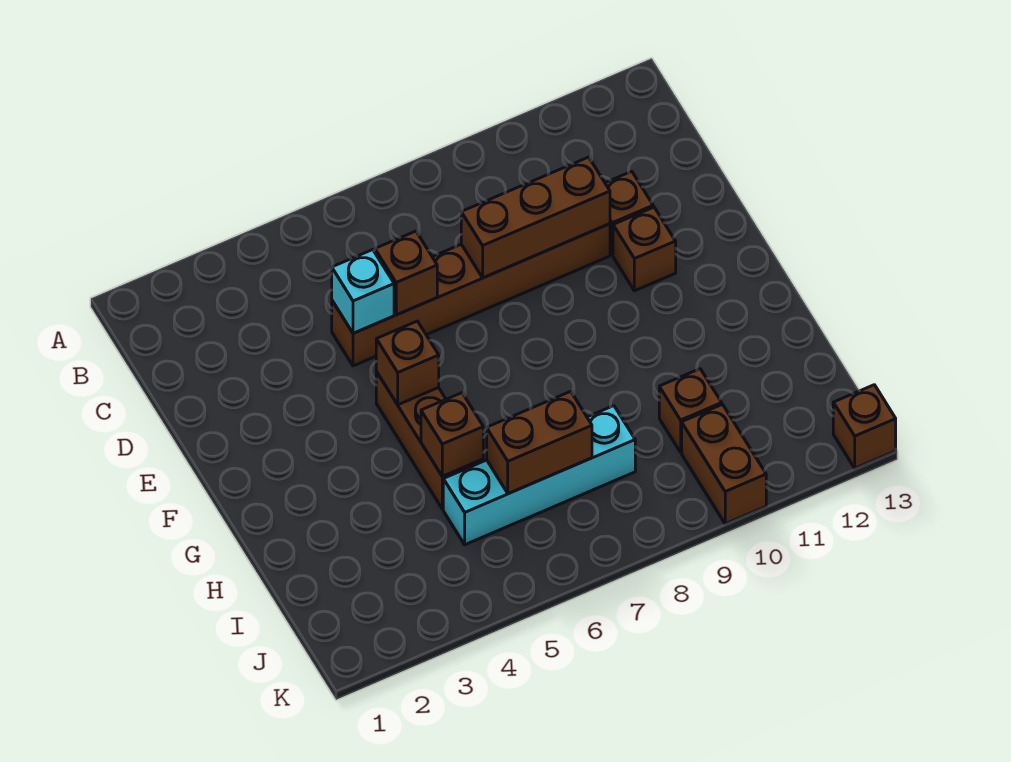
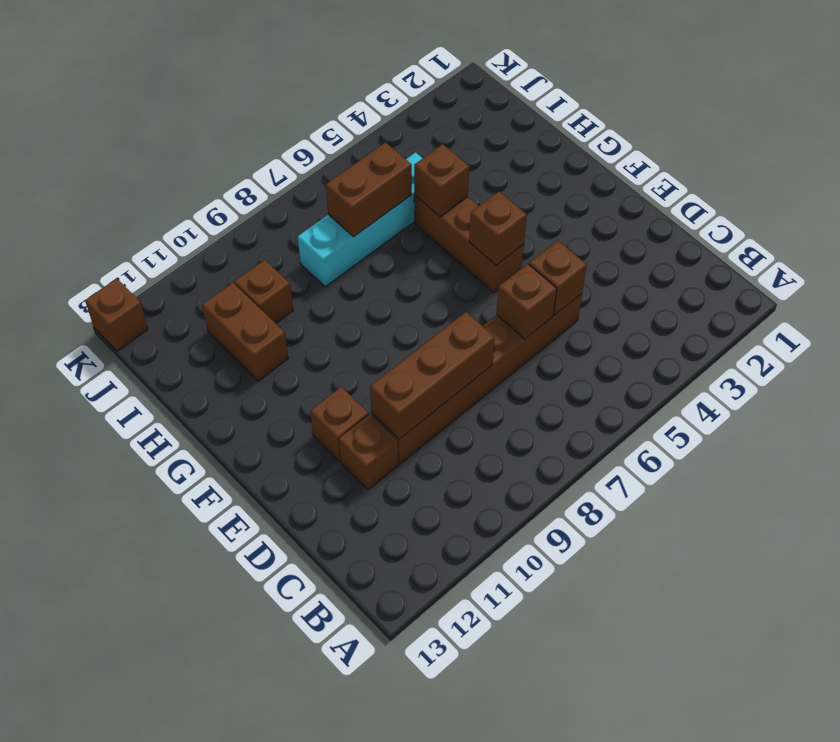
cyan 1x1 brick [332,250,394,333] -> brown 1x1 brick [529,241,587,315]
brown 1x2 brick [682,404,766,524] -> brown 1x2 brick moved to [202,283,288,381]

